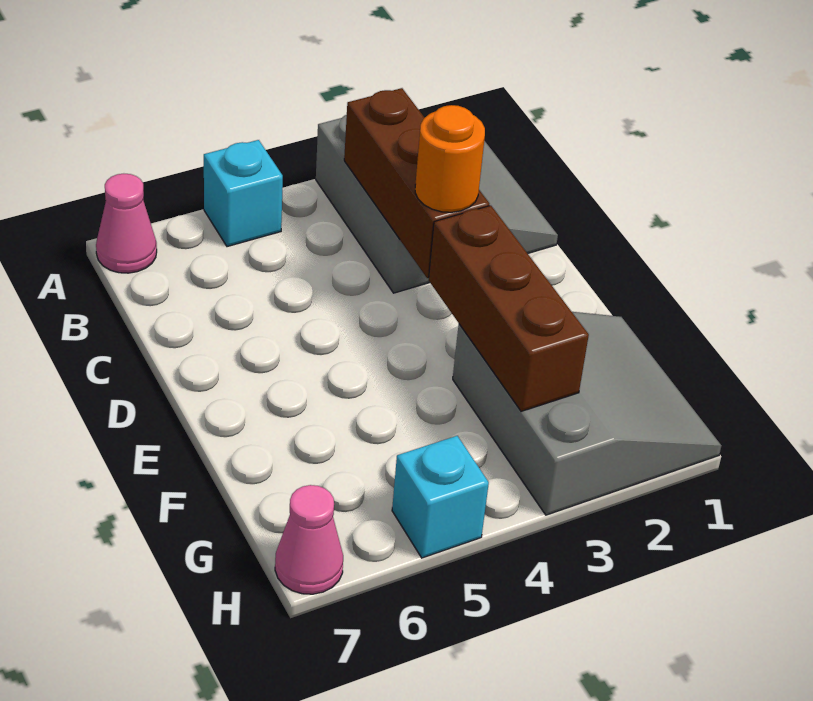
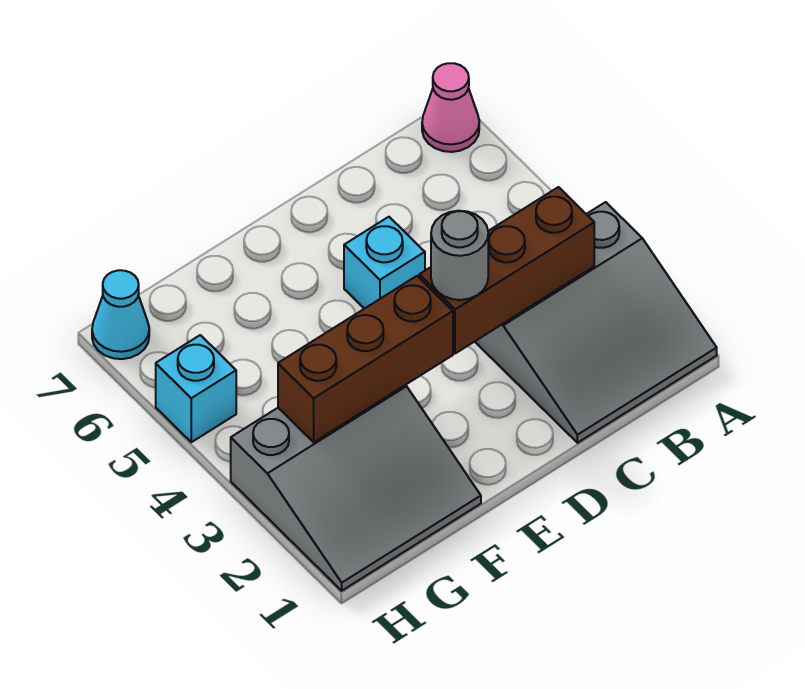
cyan 1x1 brick [204,140,283,247] -> cyan 1x1 brick moved to [344,217,425,309]
orange 1x1 round brick [415,105,485,212] -> grey 1x1 round brick [431,211,488,300]
pink 1x1 cone [275,485,343,594] -> cyan 1x1 cone [92,270,149,359]

